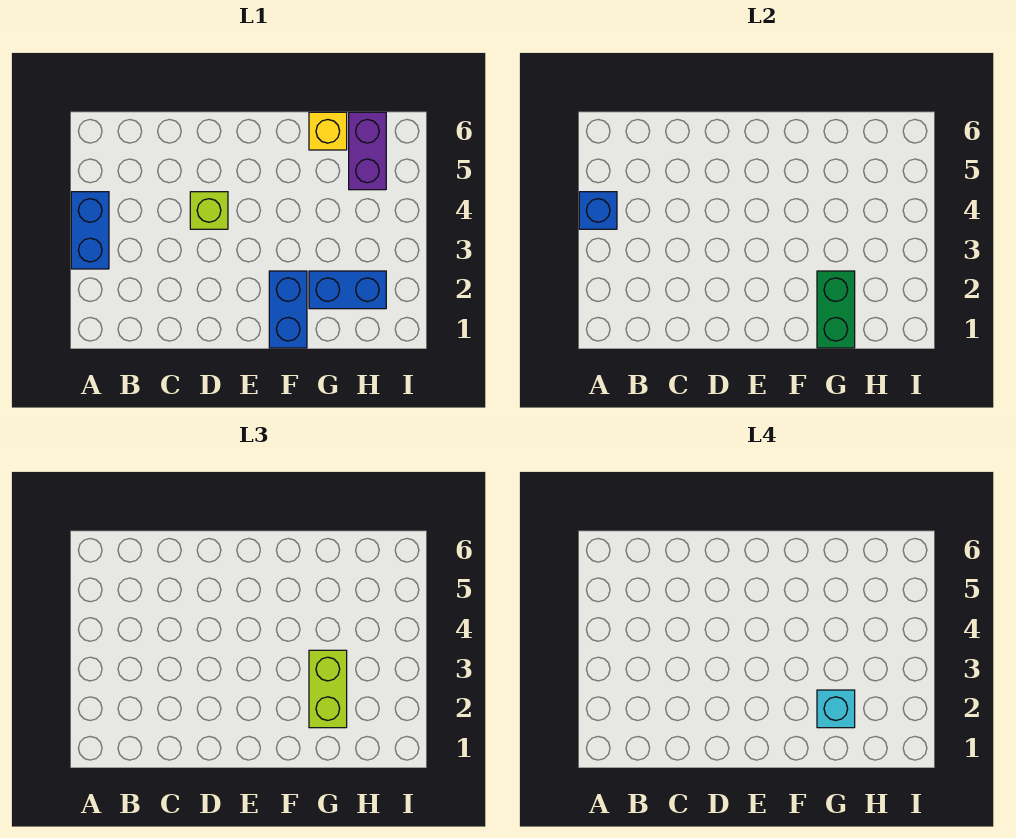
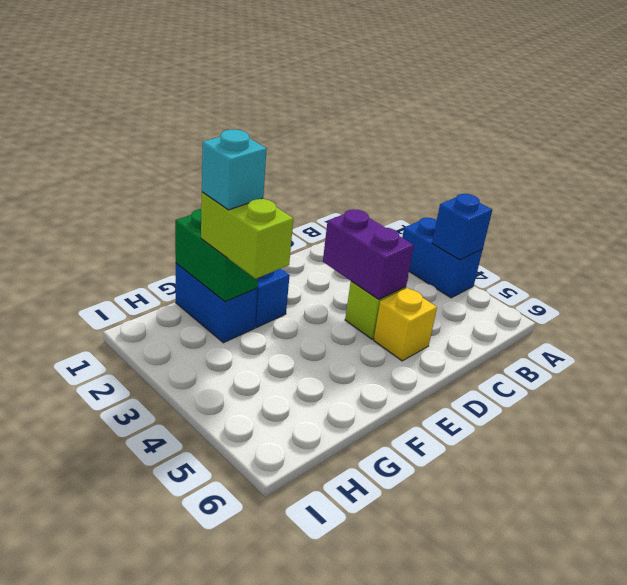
blue 1x2 brick [309,271,386,309] -> blue 1x2 brick turned to [176,263,257,343]
yellow 1x1 brick [309,112,347,150] -> yellow 1x1 brick moved to [374,288,437,361]
purple 1x2 brick [349,112,386,190] -> purple 1x2 brick moved to [323,209,414,300]

